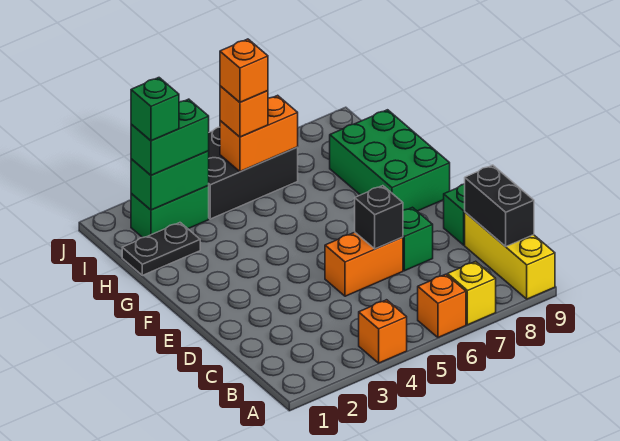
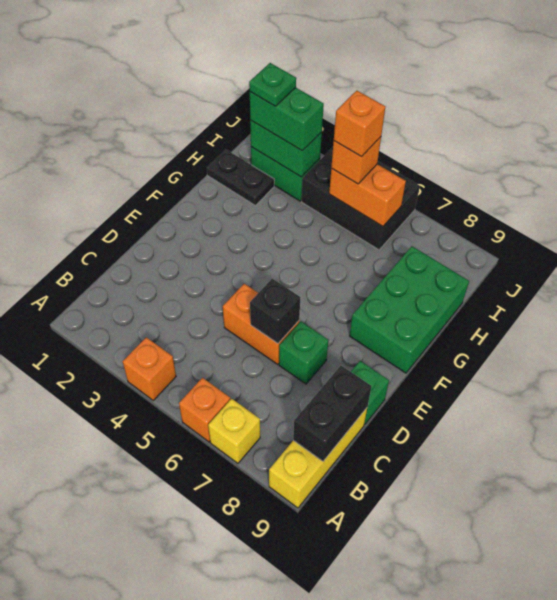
green 1x1 brick [131,78,179,141] -> green 1x1 plate [249,63,296,106]

